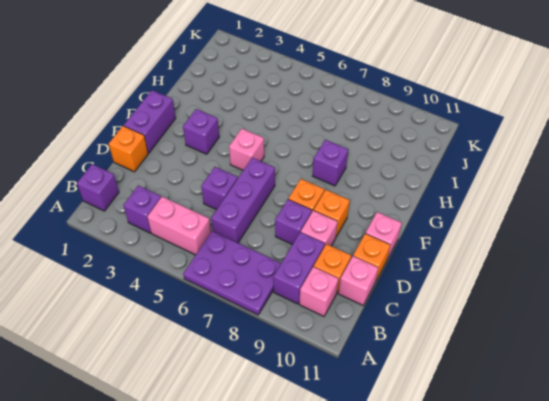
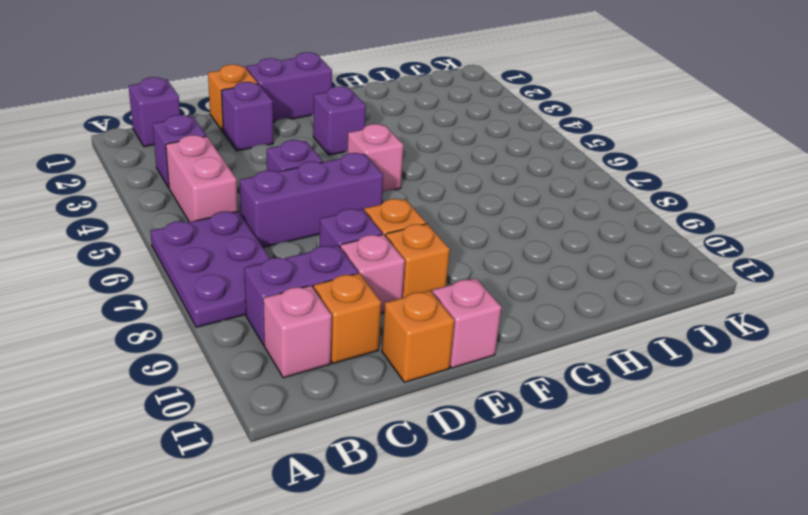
pink 1x1 brick [338,256,378,305] -> none
purple 1x1 brick [313,140,348,186] -> purple 1x1 brick moved to [221,82,273,151]

